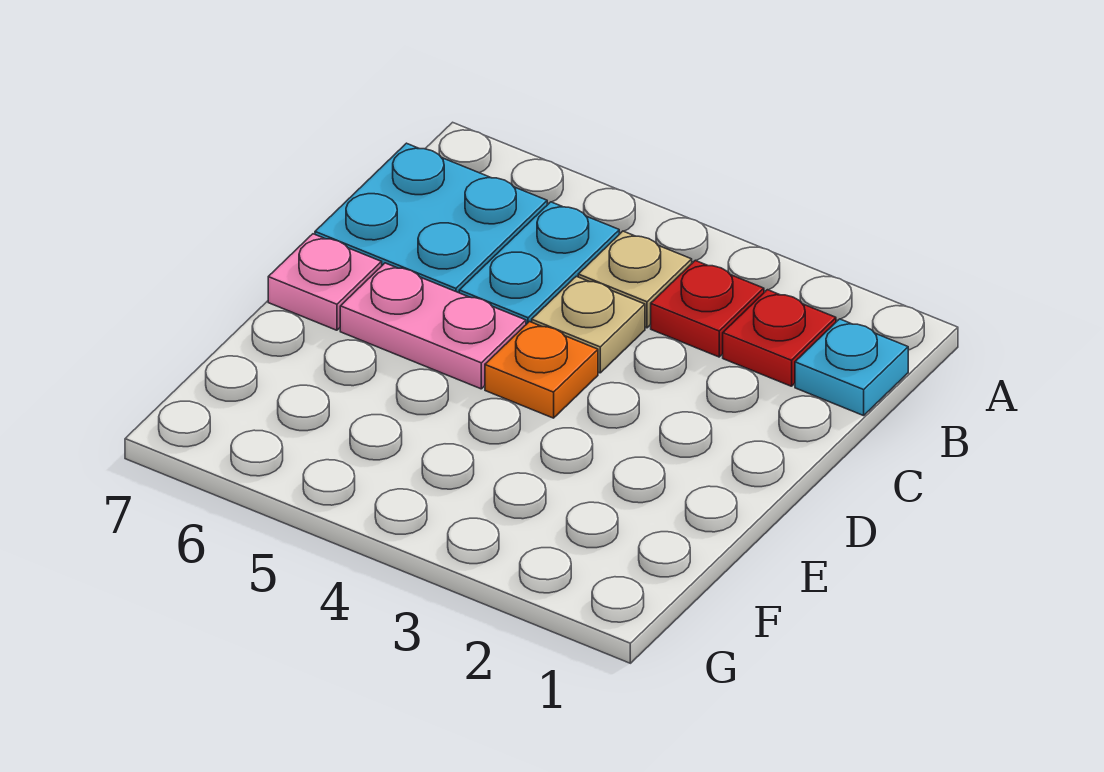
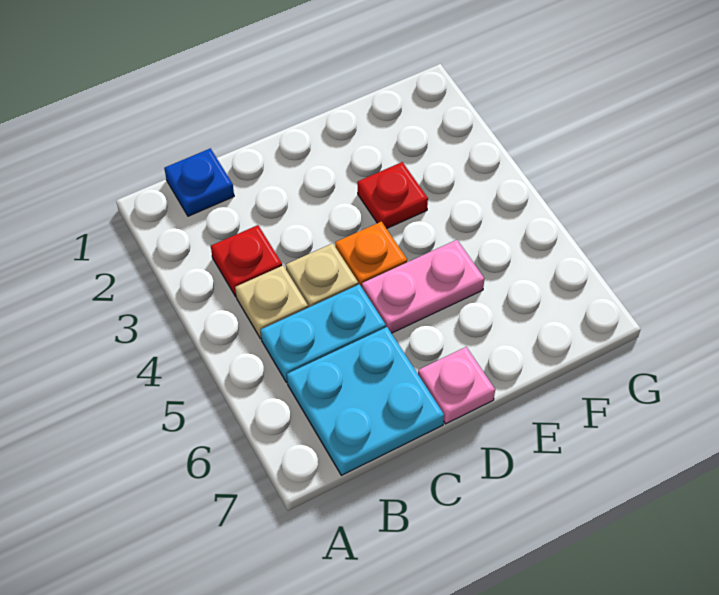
cyan 1x1 plate [795,319,908,416] -> blue 1x1 plate [164,148,234,216]
red 1x1 plate [723,290,836,386] -> red 1x1 plate moved to [357,162,428,229]
pink 1x2 plate [340,263,526,389] -> pink 1x2 plate turned to [362,240,484,333]

